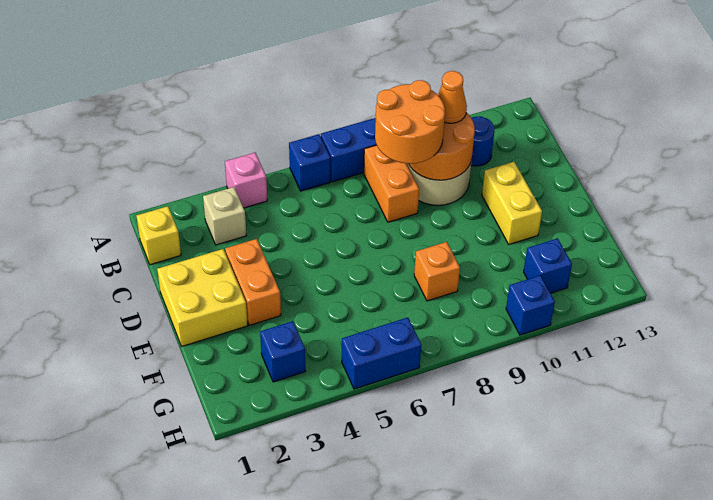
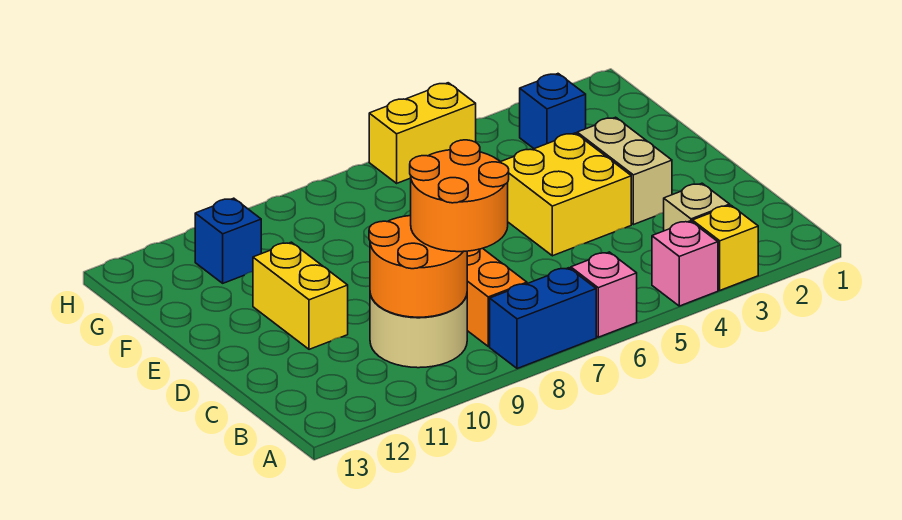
blue 1x1 brick [289,134,330,191] -> pink 1x1 brick [571,252,637,337]
yellow 1x1 brick [137,206,181,265] -> yellow 1x1 brick moved to [692,205,758,290]
orange 1x1 cone [438,71,467,123] -> none
blue 1x1 round brick [471,116,495,166] -> none
yellow 2x2 brick [157,249,248,346] -> yellow 2x2 brick moved to [501,133,631,256]
orange 1x2 brick [225,239,281,325] -> tan 1x2 brick [577,117,672,225]
orange 1x1 brick [414,242,460,301] -> none
blue 1x2 brick [342,317,421,389] -> yellow 1x2 brick [369,83,476,183]
blue 1x1 brick [506,275,555,335] -> none

